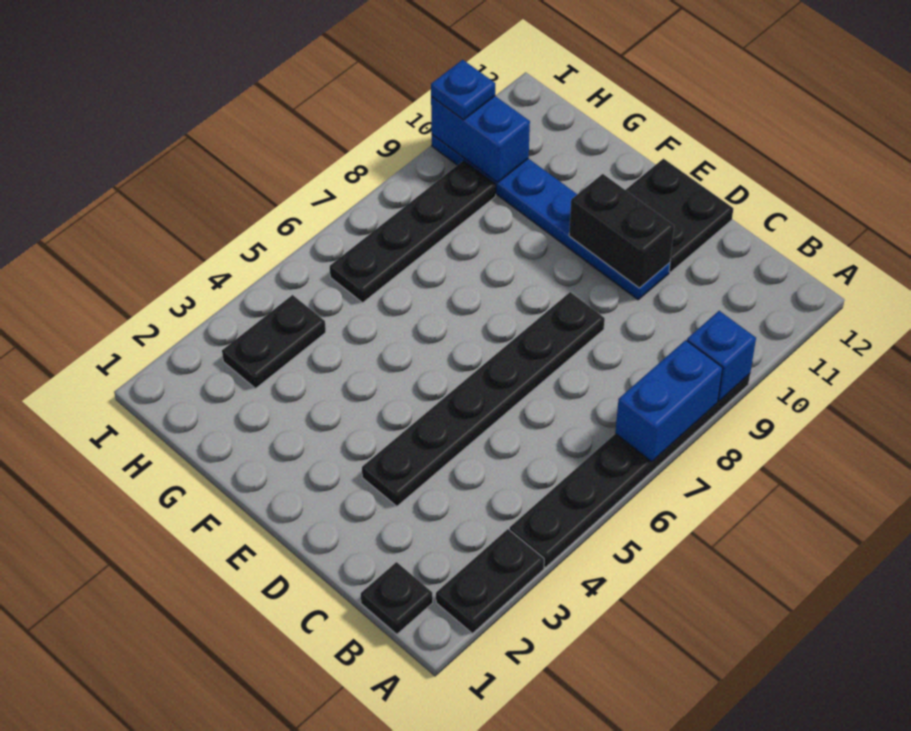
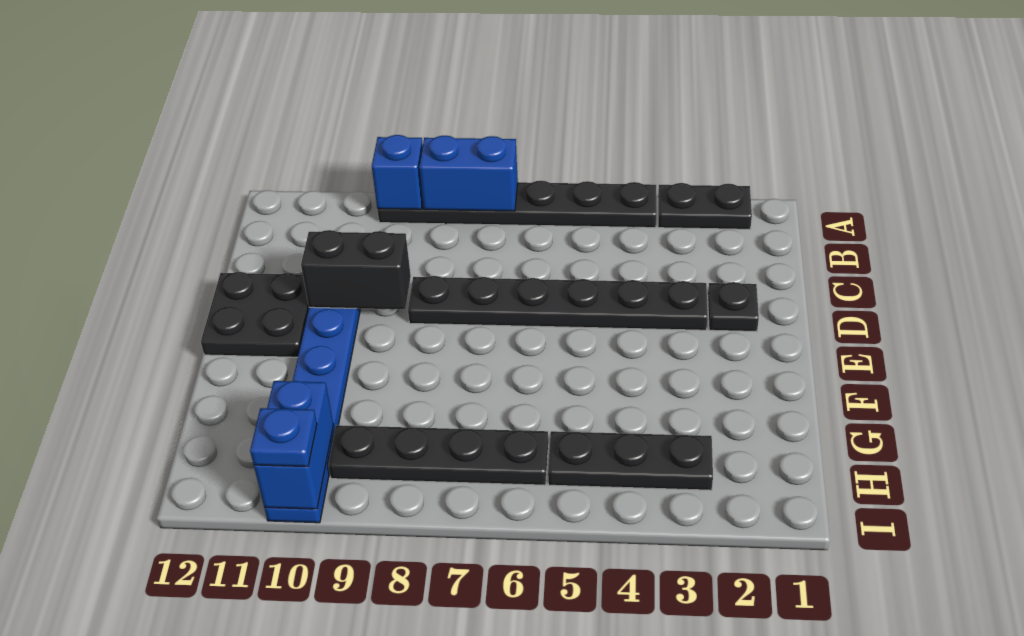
black 1x1 plate [361,562,433,634] -> black 1x1 plate moved to [708,282,759,331]
black 1x2 brick [569,174,674,288] -> black 1x2 brick turned to [301,230,411,310]
black 1x2 plate [222,295,326,388] -> black 1x3 plate [548,431,713,490]

